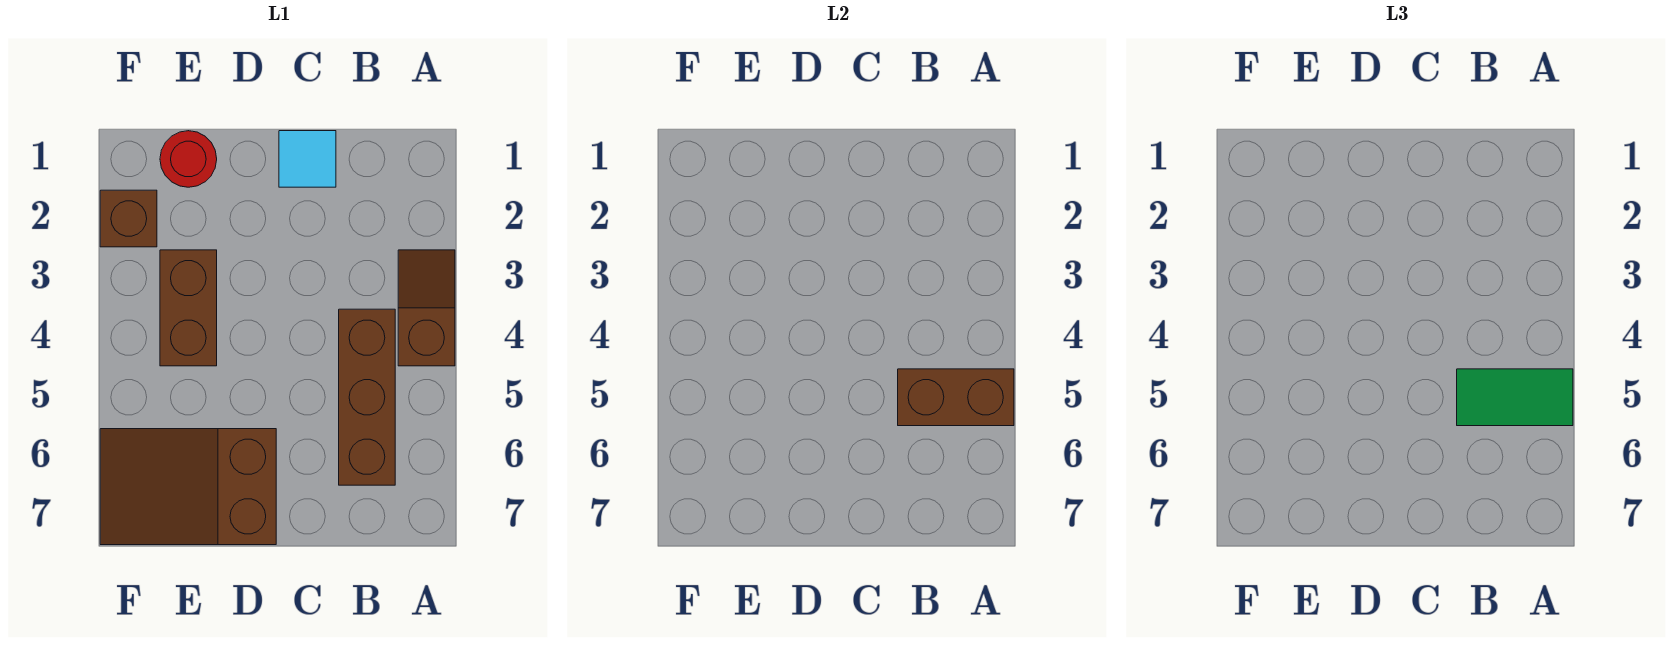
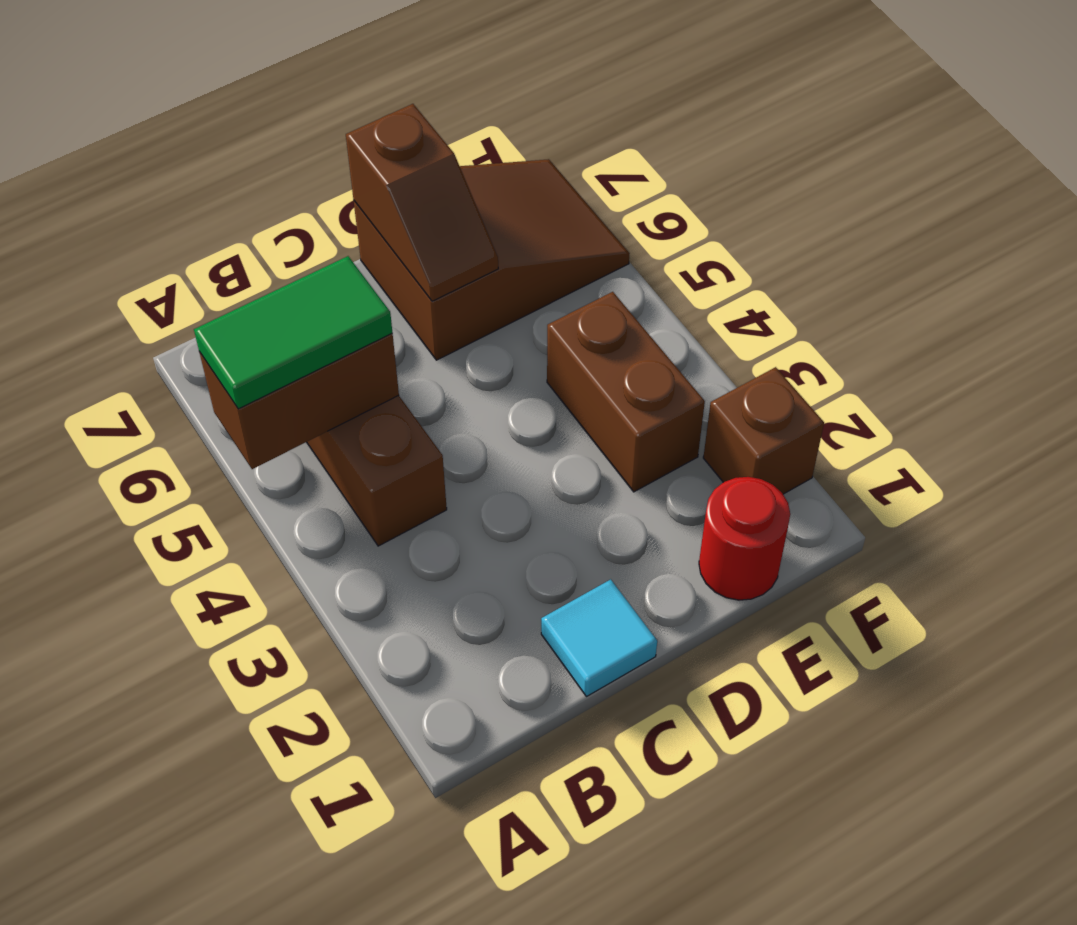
brown 1x2 slope [398,250,455,366] -> brown 1x2 slope moved to [346,104,498,301]

